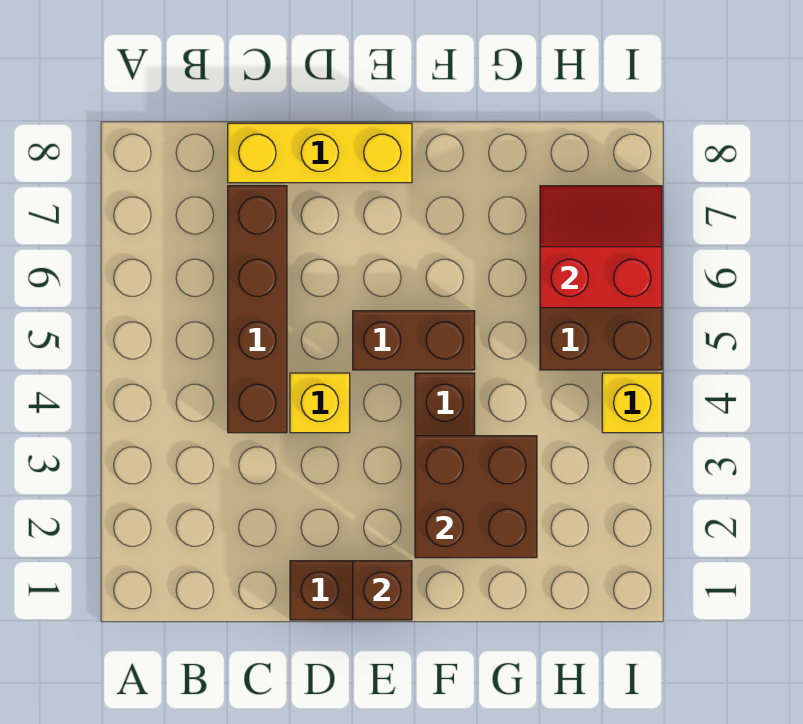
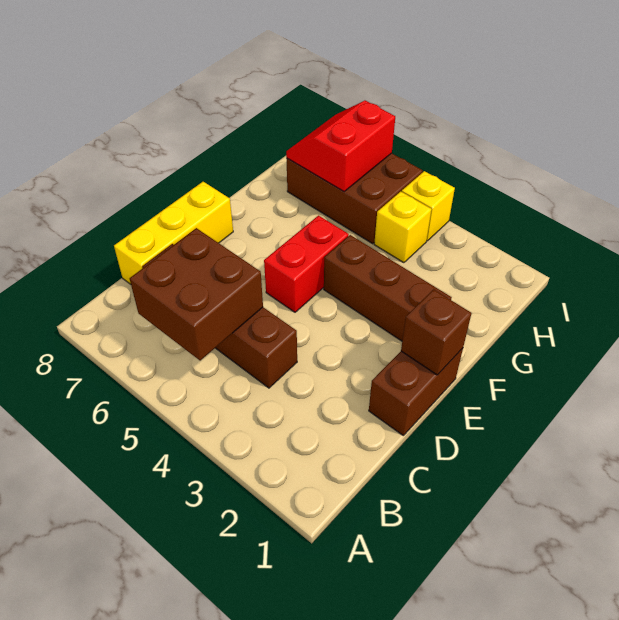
yellow 1x1 brick [290,373,350,433] -> yellow 1x1 brick moved to [374,192,431,263]
brown 1x2 brick [353,311,475,370] -> red 1x2 brick [264,216,349,312]
brown 2x2 brick [415,436,537,558] -> brown 2x2 brick moved to [130,228,263,361]

